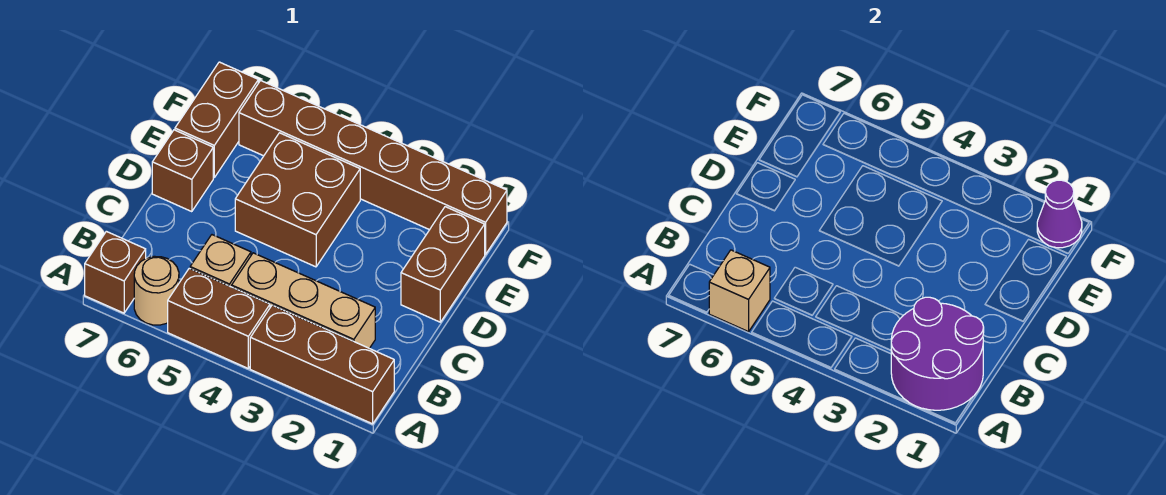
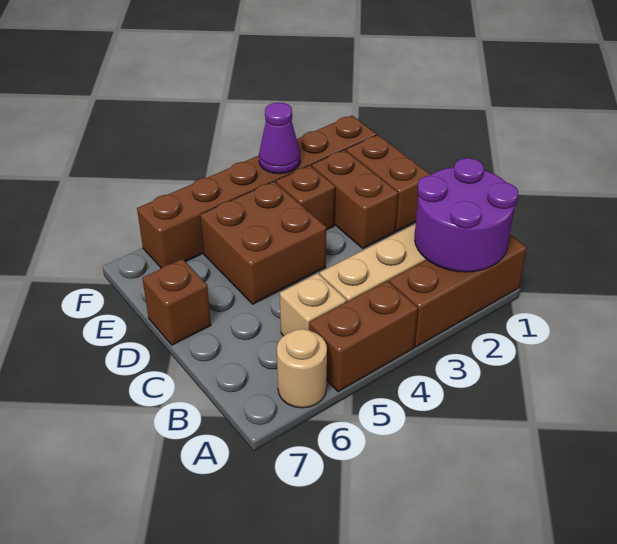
tan 1x1 brick [709,250,770,332] -> none
brown 1x1 brick [85,231,146,313] -> brown 1x1 brick moved to [276,165,335,230]
brown 1x2 brick [175,62,258,177] -> brown 1x2 brick moved to [312,150,398,248]
purple 1x1 cone [1037,180,1082,248] -> purple 1x1 cone moved to [259,102,300,174]

